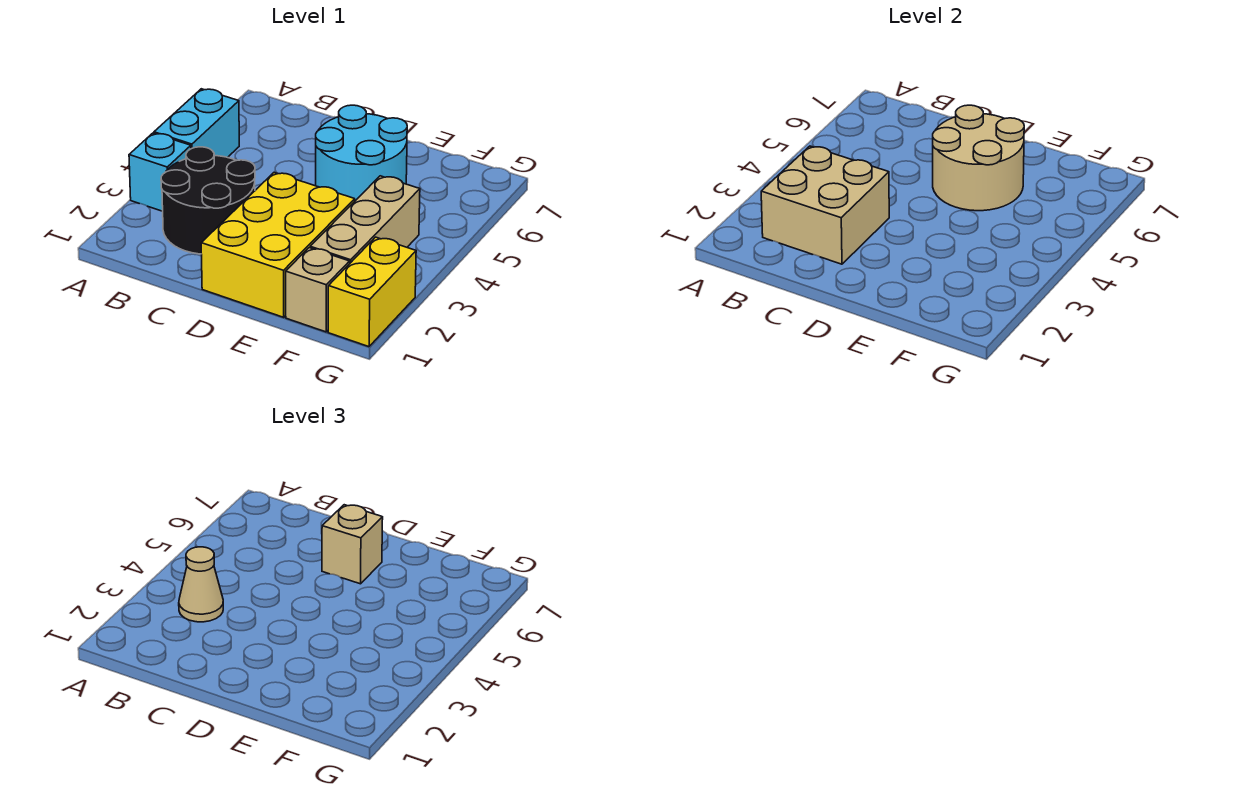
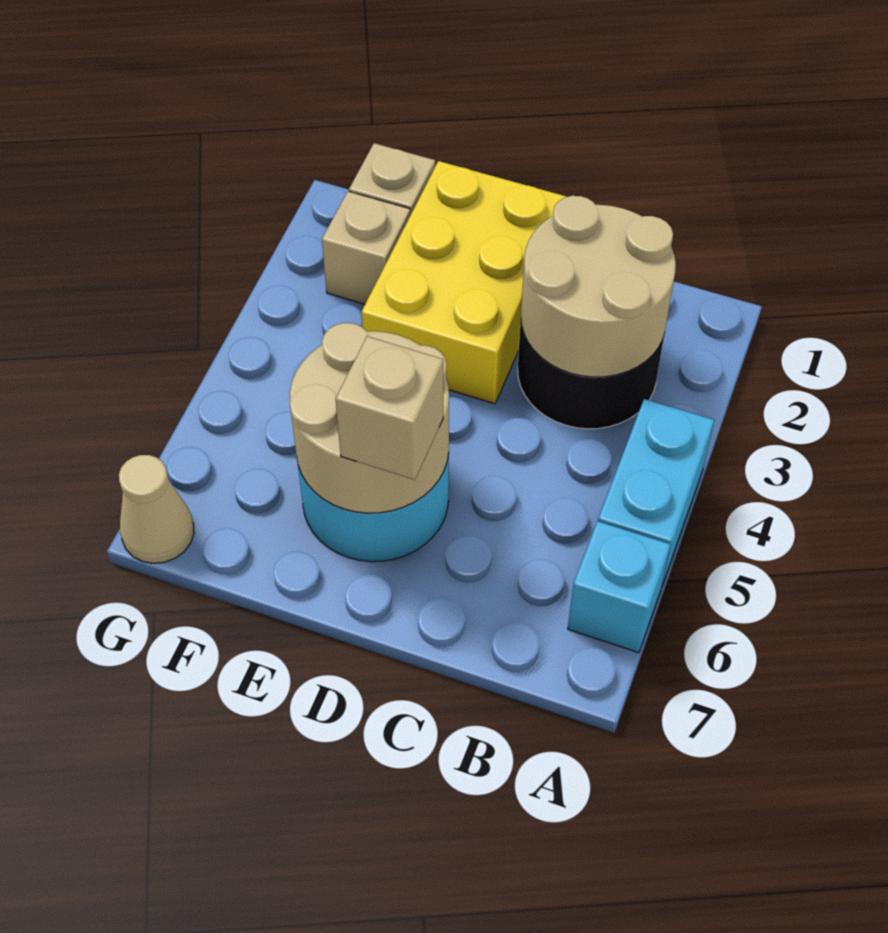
cyan 1x1 brick [129,133,191,211] -> cyan 1x1 brick moved to [568,521,671,653]
tan 2x2 brick [761,146,889,264] -> tan 2x2 round brick [521,196,676,377]
tan 1x1 cone [179,547,223,622] -> tan 1x1 cone moved to [119,455,194,563]
tan 1x3 brick [310,176,420,263] -> tan 1x1 brick [322,192,410,304]
yellow 1x2 brick [328,237,416,347] -> none

